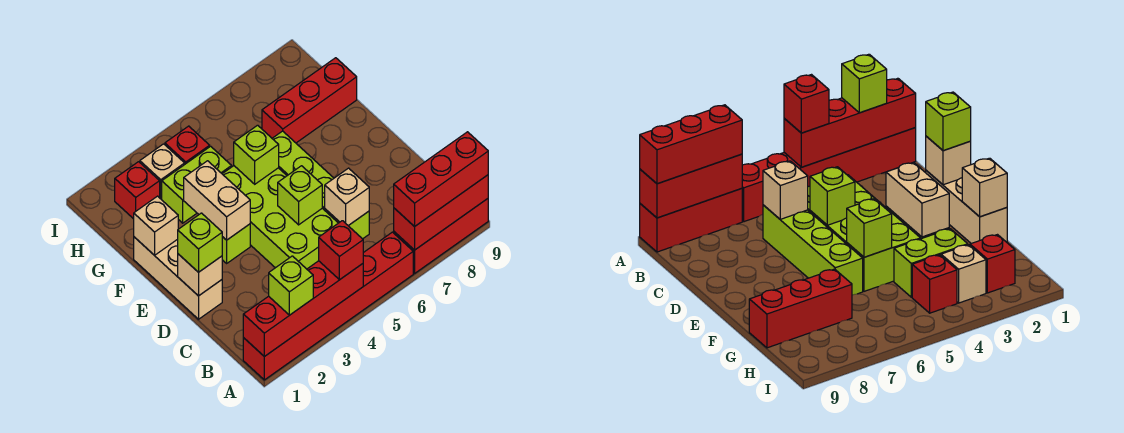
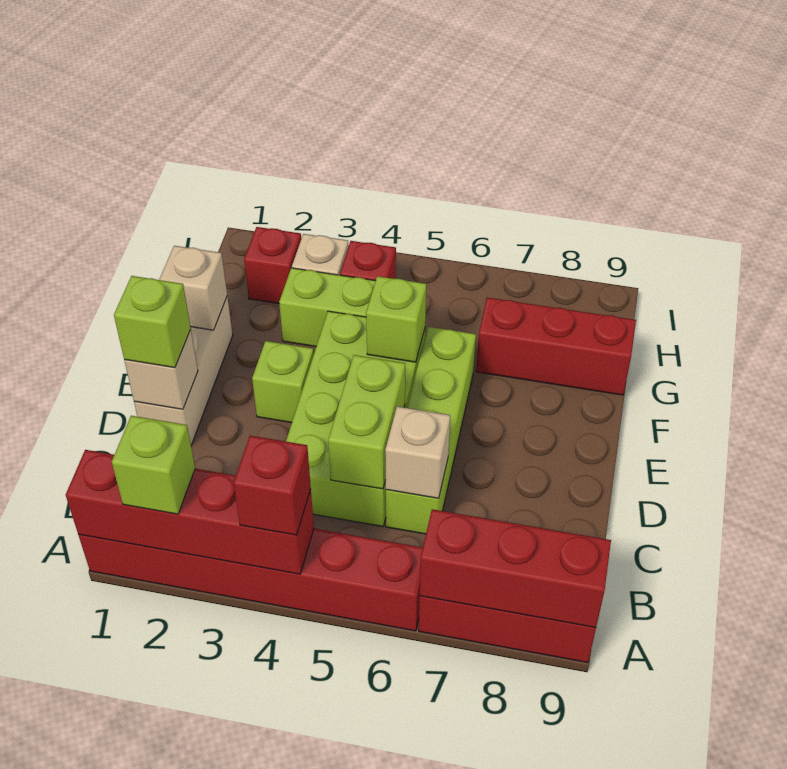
red 1x3 brick [394,132,488,227] -> none
lime 1x1 brick [278,166,322,225] -> lime 1x2 brick [328,355,405,489]
tan 1x2 brick [184,161,250,240] -> none

